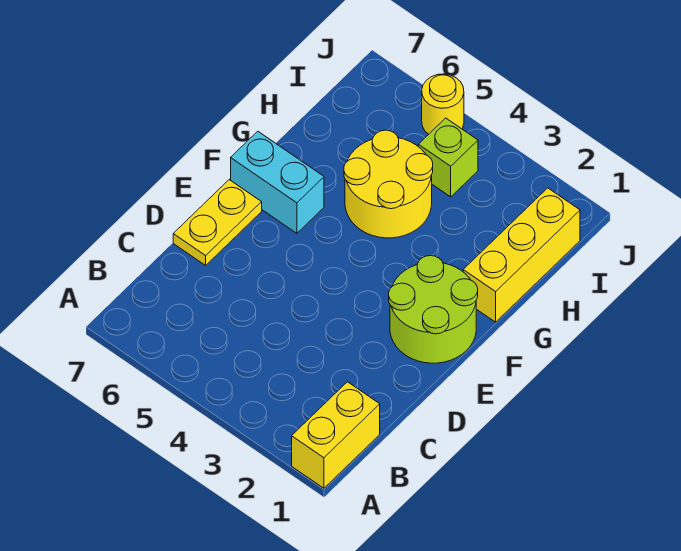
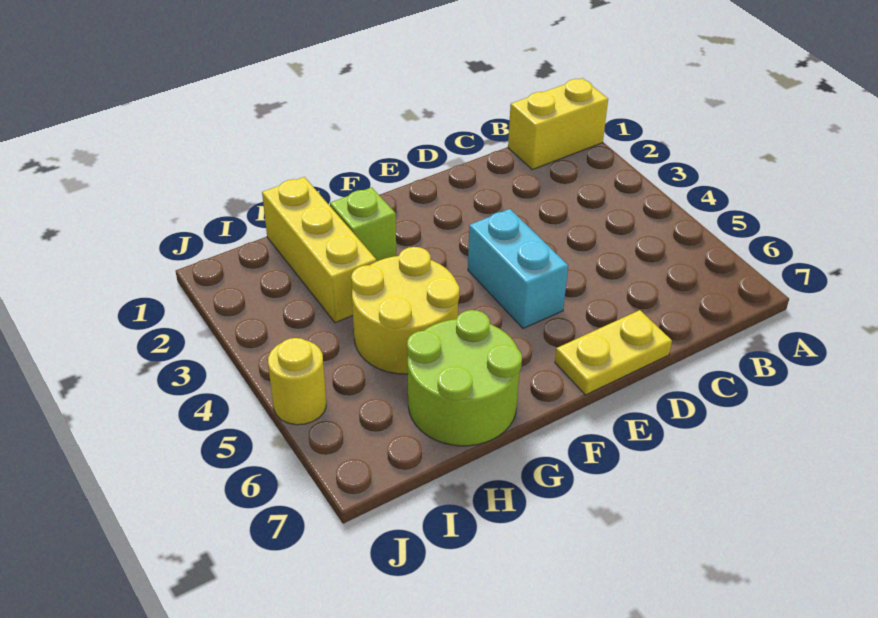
lime 2x2 round brick [389,256,478,363] -> lime 2x2 round brick moved to [407,310,522,446]
cyan 1x2 brick [231,131,324,233] -> cyan 1x2 brick moved to [468,209,568,328]
yellow 1x3 brick [463,188,580,322] -> yellow 1x3 brick turned to [262,177,377,323]
lime 1x1 brick [418,118,478,197] -> lime 1x1 brick moved to [330,187,396,261]

